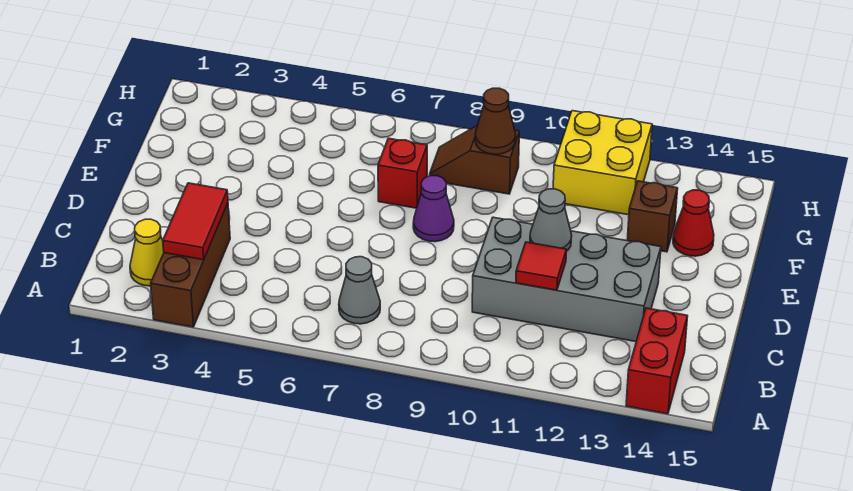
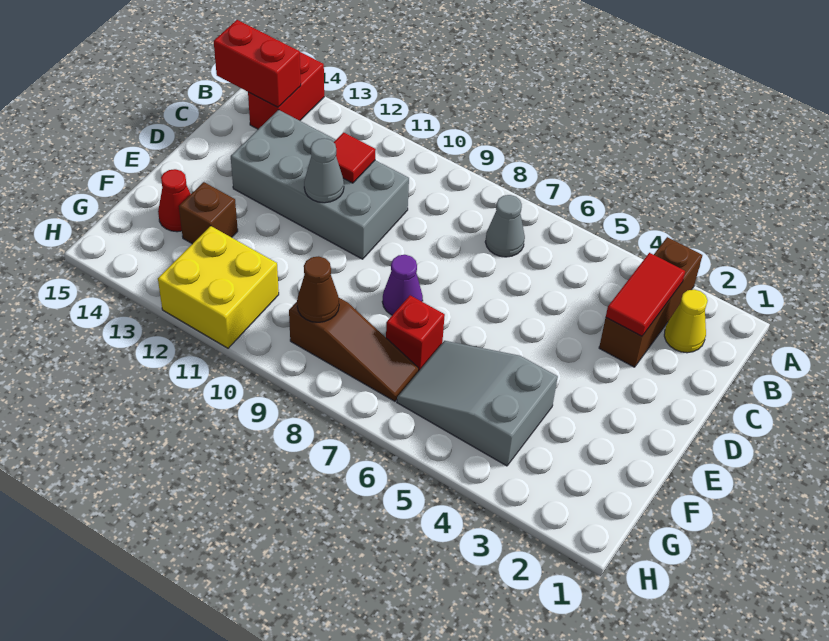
none -> red 1x2 brick [214,20,301,107]
none -> grey 2x3 slope [397,341,558,466]
brown 1x2 slope [430,126,519,194] -> brown 1x3 slope [289,298,419,401]

